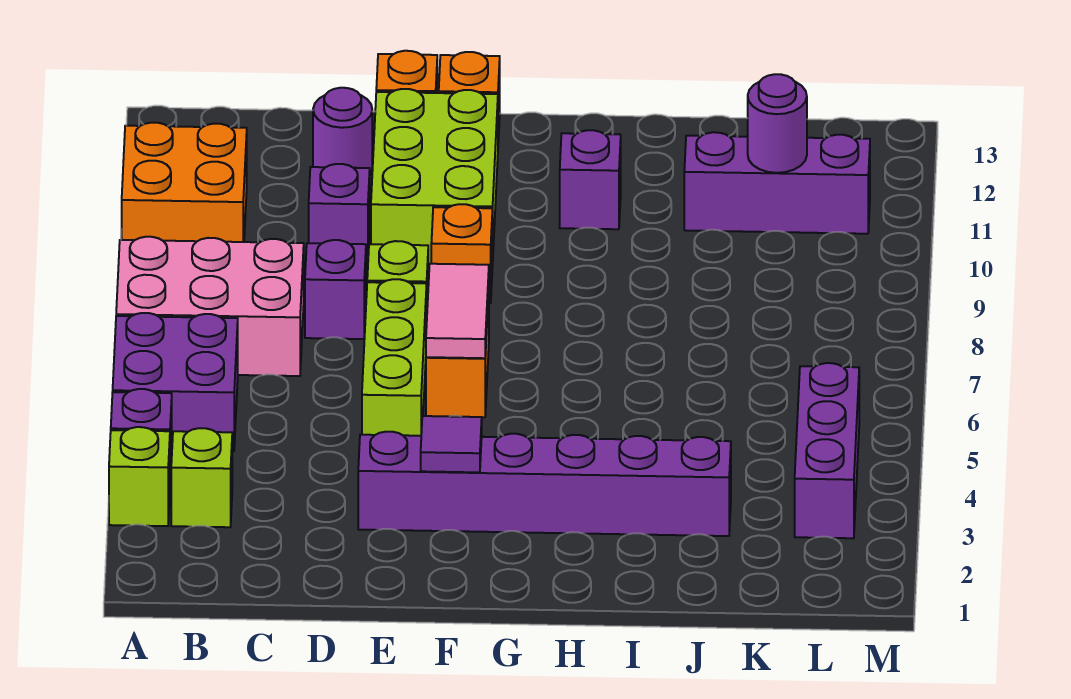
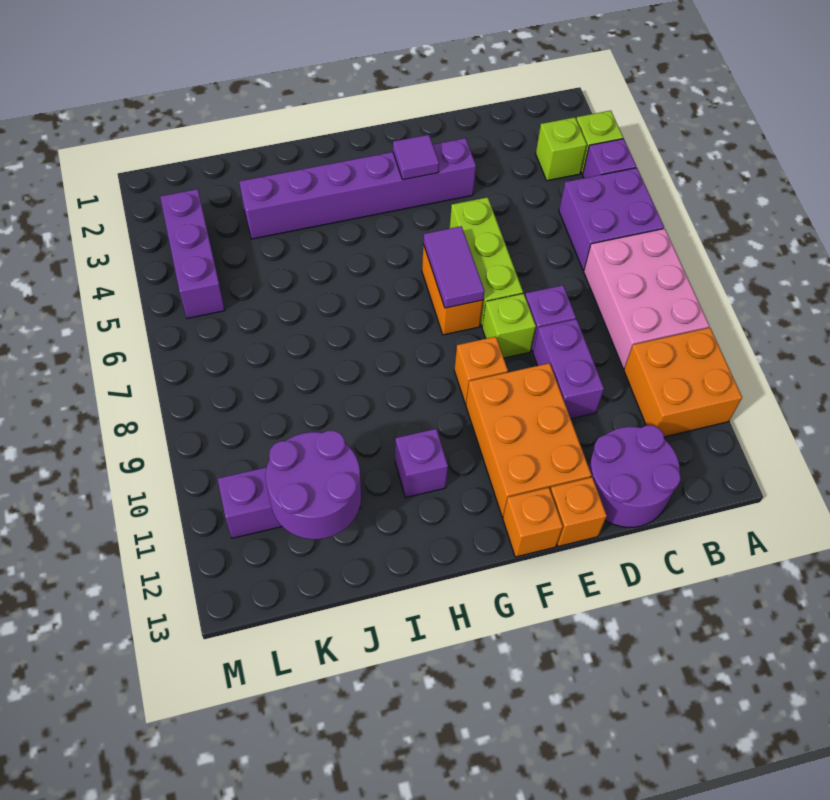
pink 2x3 brick [116,237,304,376] -> pink 2x3 brick turned to [584,229,709,369]
purple 1x1 brick [309,164,370,263] -> purple 1x2 brick [533,319,604,419]
purple 1x1 round brick [313,88,372,174] -> purple 2x2 round brick [588,425,681,527]
lime 2x3 brick [371,89,498,264] -> orange 2x3 brick [466,363,591,517]
pink 1x2 tile [426,264,489,358] -> purple 1x2 tile [423,226,484,308]
purple 1x1 round brick [748,74,807,173] -> purple 2x2 round brick [266,431,361,540]

